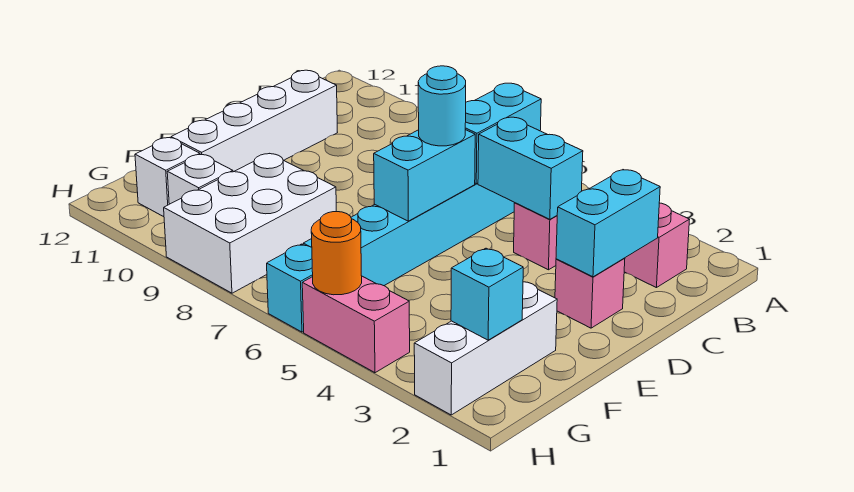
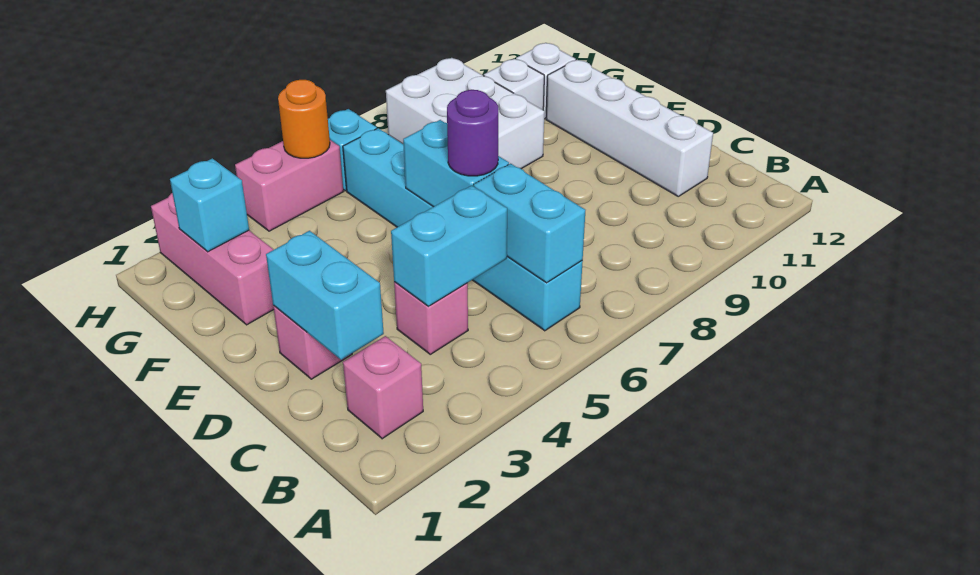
cyan 1x1 round brick [418,66,466,146] -> purple 1x1 round brick [447,90,498,176]
white 1x3 brick [414,282,557,415] -> pink 1x3 brick [151,193,274,325]

